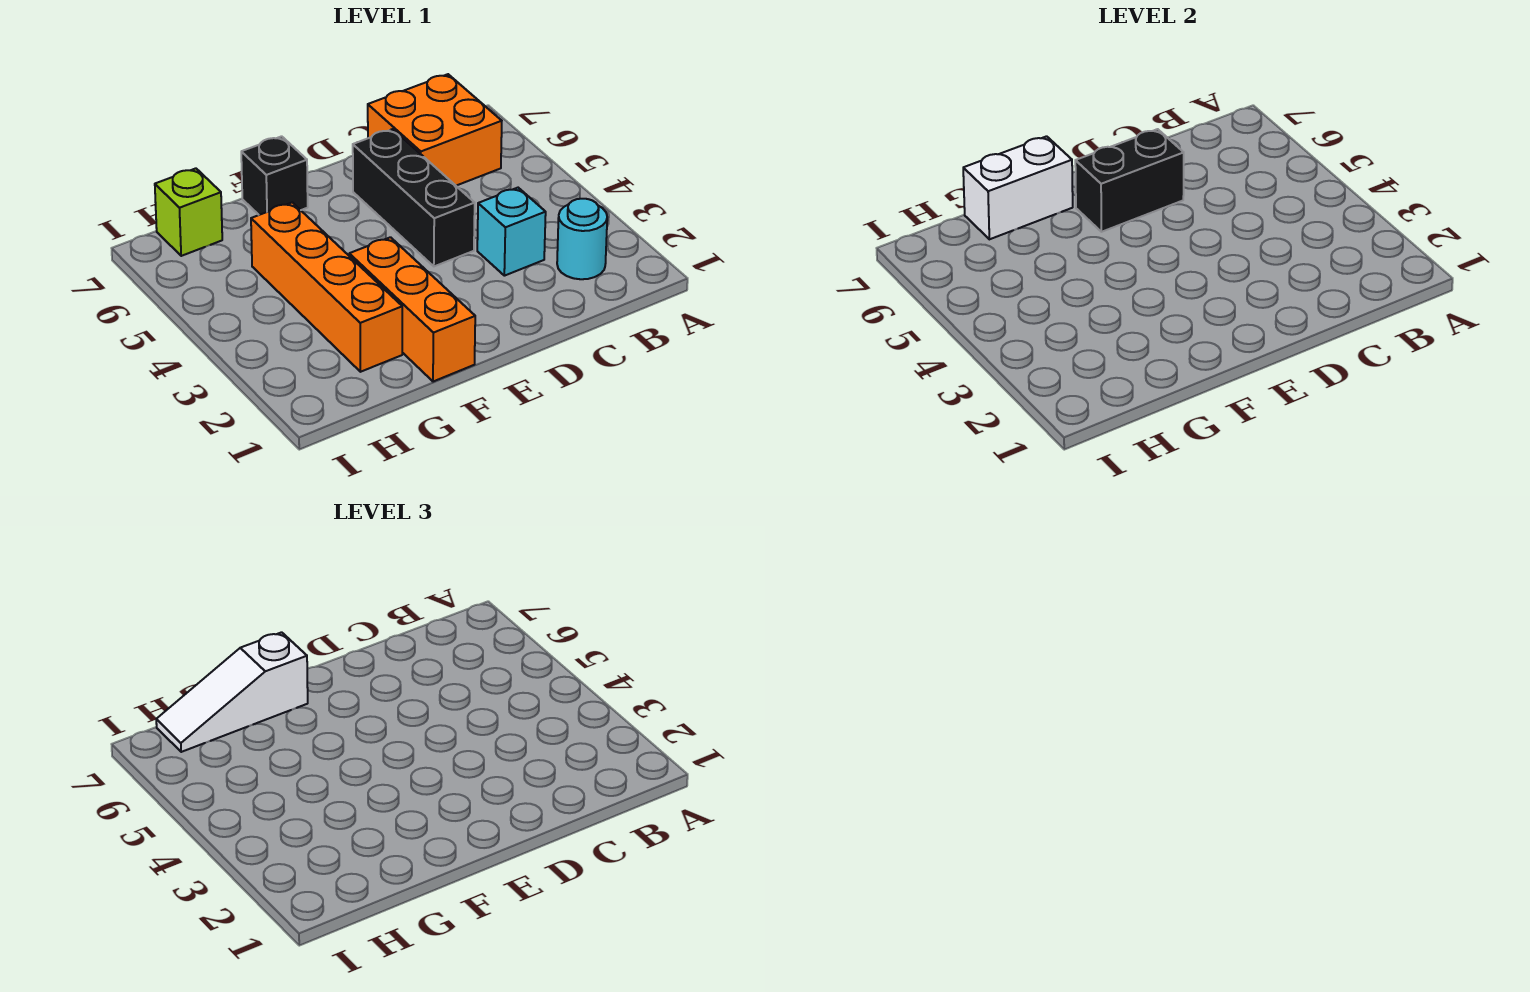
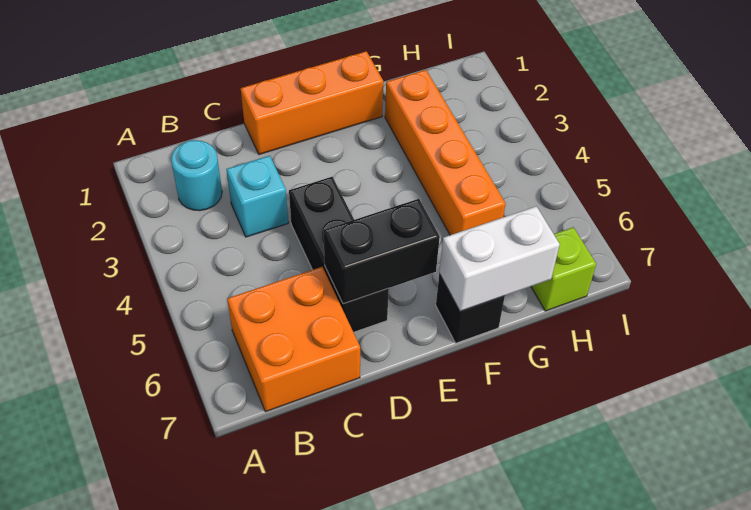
orange 1x3 brick [349,237,475,382] -> orange 1x3 brick turned to [241,51,383,155]
white 1x3 slope [156,632,308,752] -> none

